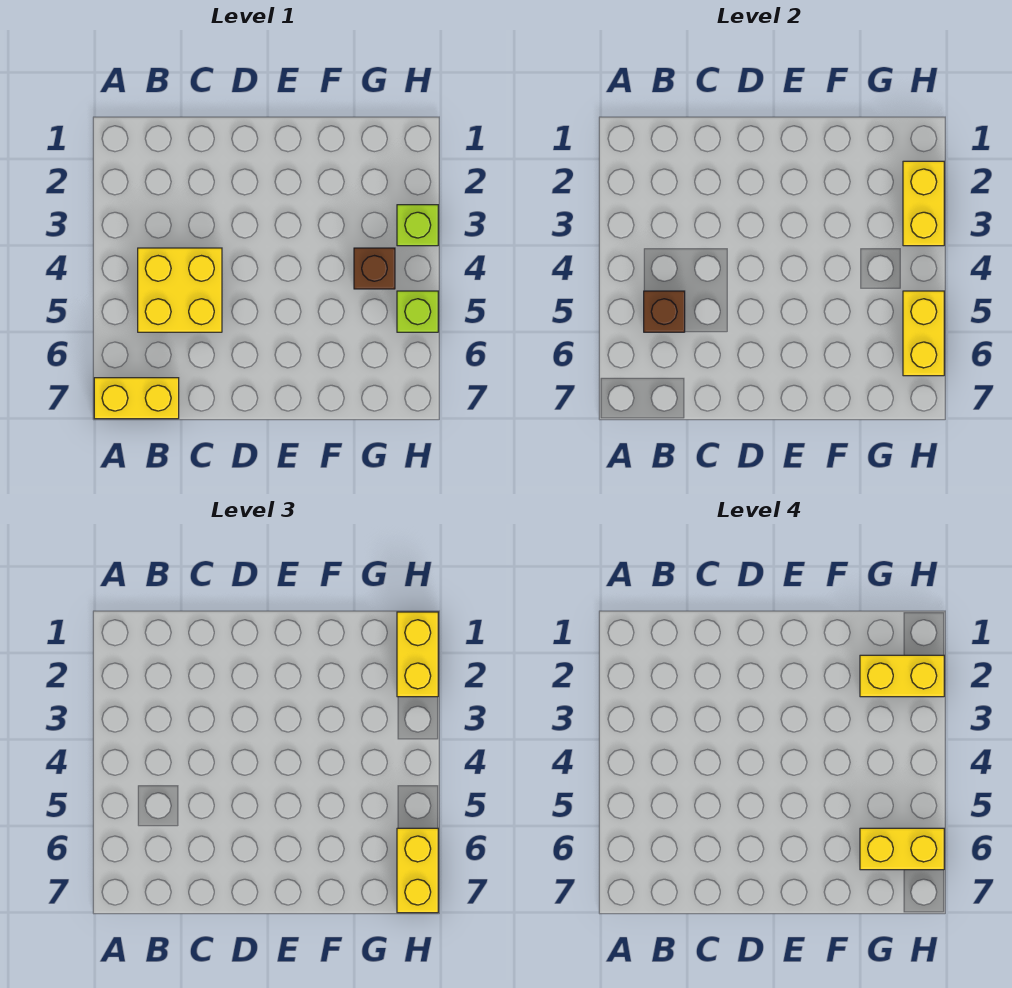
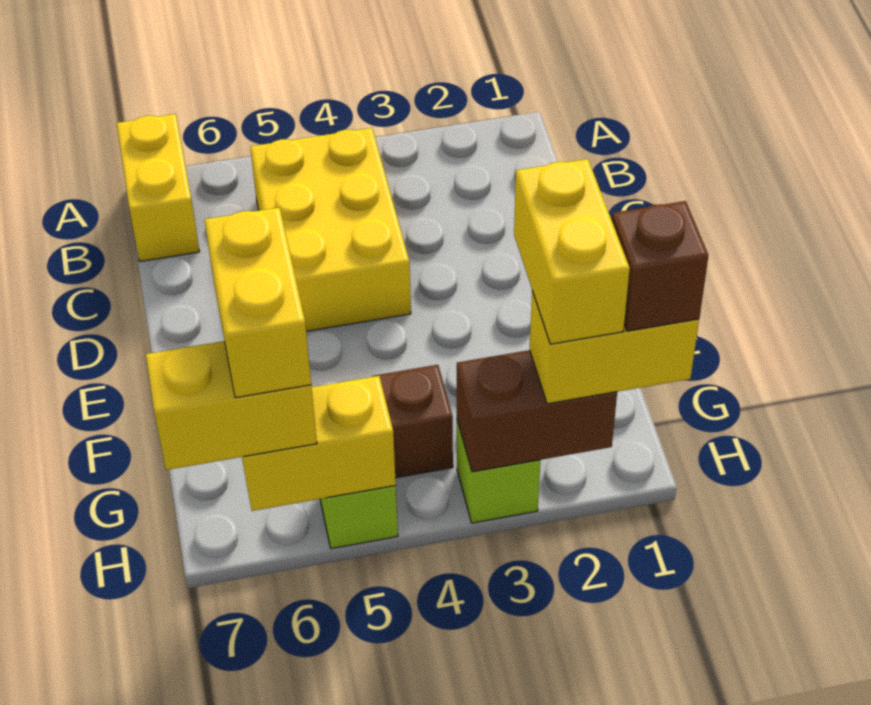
yellow 2x2 brick [138,248,222,332] -> yellow 2x3 brick [250,128,411,331]
brown 1x1 brick [644,291,685,332] -> brown 1x1 brick moved to [612,201,709,331]
yellow 1x2 brick [903,161,944,246] -> brown 1x2 brick [457,350,617,472]

